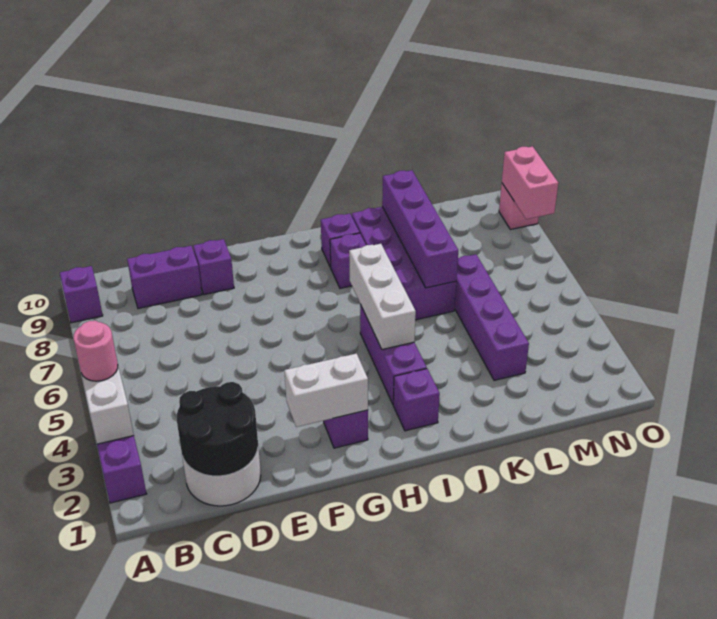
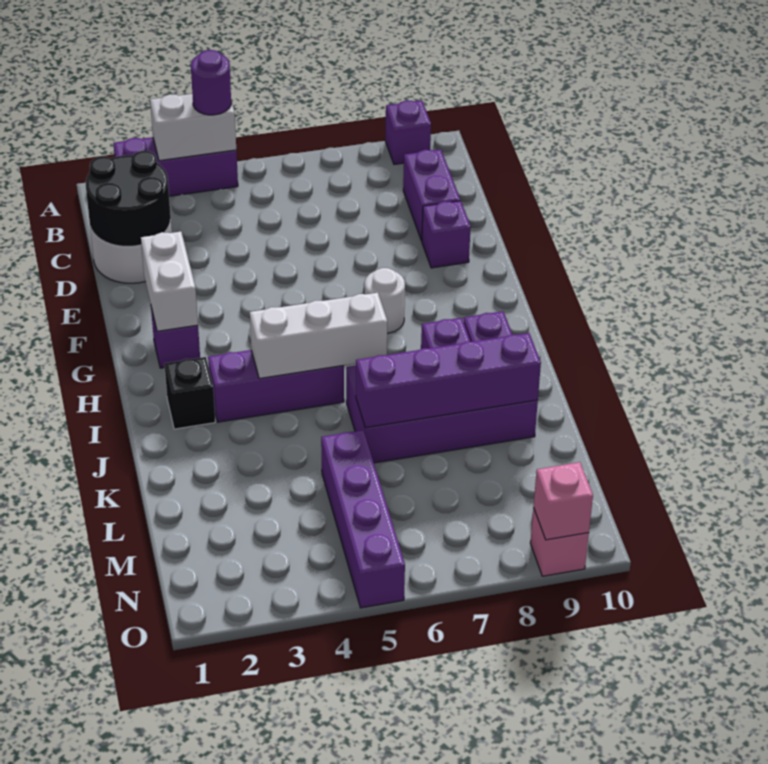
pink 1x1 round brick [73,321,118,381] -> purple 1x1 round brick [191,50,231,115]
none -> white 1x1 round brick [365,268,405,333]
purple 1x1 brick [393,369,440,431] -> black 1x1 brick [165,357,215,429]
purple 1x4 brick [455,254,529,380] -> purple 1x4 brick turned to [321,430,405,608]
pink 1x2 brick [502,146,558,219] -> pink 1x1 brick [534,462,593,540]

